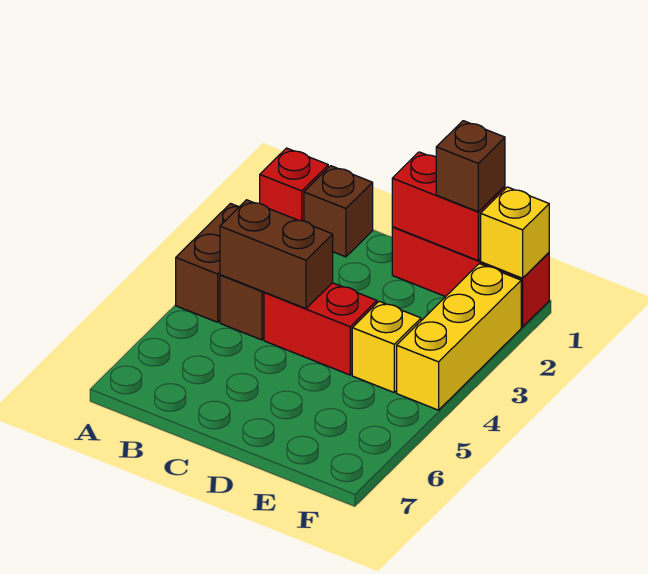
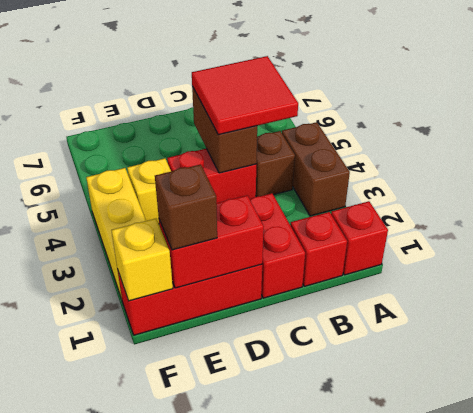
brown 1x1 brick [304,166,373,257] -> red 1x1 brick [291,212,347,286]
brown 1x2 brick [220,200,333,309] -> brown 1x2 brick turned to [192,87,257,173]
none -> red 2x2 tile [192,56,298,135]
none -> red 1x2 brick [250,193,305,298]

